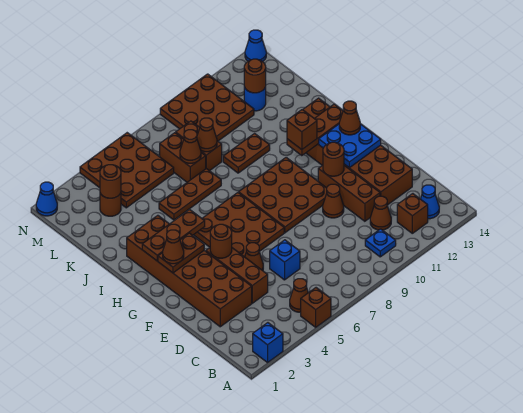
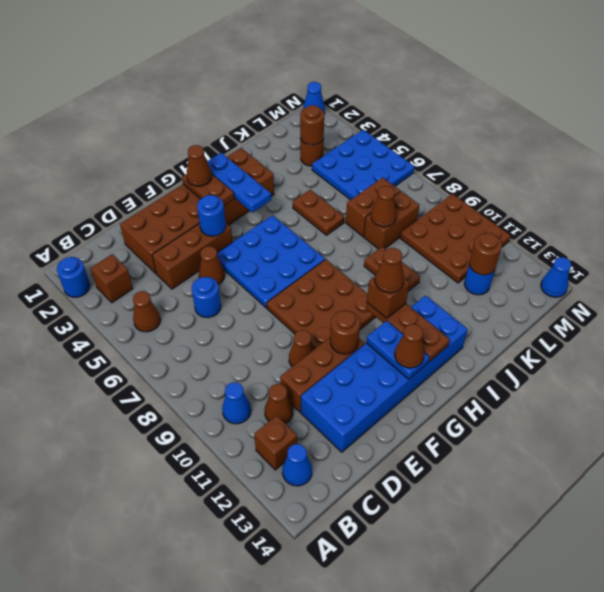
blue 1x1 brick [253,323,283,362] -> blue 1x1 round brick [57,257,90,297]
brown 1x1 brick [301,288,331,327] -> brown 1x1 brick moved to [91,254,133,303]
blue 1x1 plate [365,229,396,257] -> blue 1x1 cone [222,382,251,424]
blue 1x1 brick [270,240,300,280] -> blue 1x1 round brick [192,277,221,318]
brown 2x6 brick [303,98,412,205] -> blue 2x6 brick [301,295,468,452]
brown 1x1 round brick [210,224,232,258] -> blue 1x1 round brick [197,195,226,236]
brown 3x3 plate [194,193,284,257] -> blue 3x3 plate [217,215,325,308]
blue 2x2 plate [319,124,381,168] -> blue 1x2 plate [366,321,430,379]
brown 1x3 plate [142,210,205,261] -> blue 1x3 plate [207,153,271,212]
brown 1x3 plate [159,169,221,220] -> brown 1x2 plate [293,190,344,235]
brown 1x1 cone [180,130,201,163] -> brown 1x1 cone moved to [375,248,404,293]
brown 3x3 plate [80,133,174,208] -> blue 3x3 plate [312,130,414,200]

